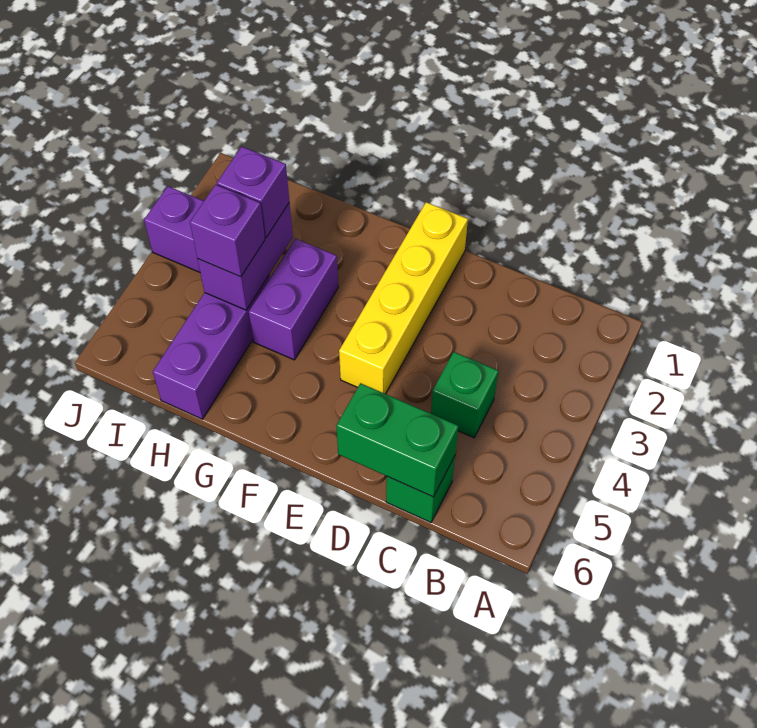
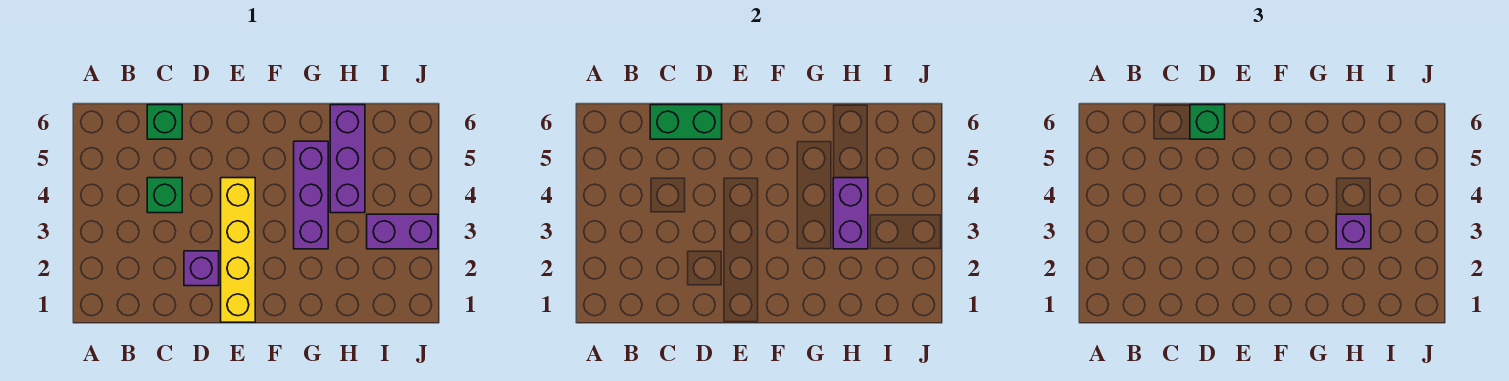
none -> green 1x1 brick [1190,105,1225,139]
purple 1x2 brick [249,239,338,360] -> purple 1x3 brick [294,141,328,249]
purple 1x1 brick [190,185,265,277] -> purple 1x1 brick moved to [184,251,219,286]

